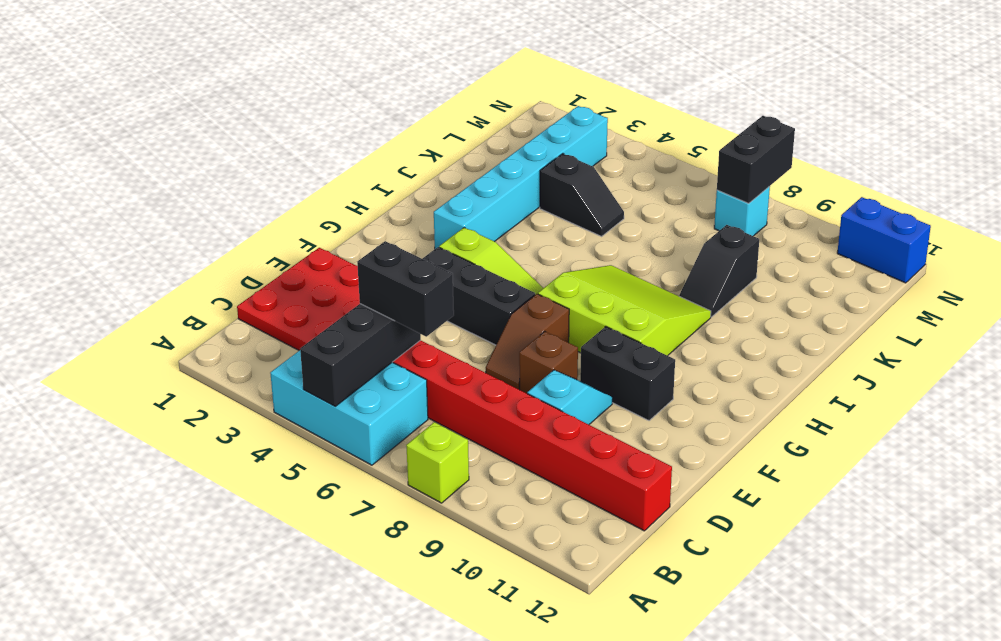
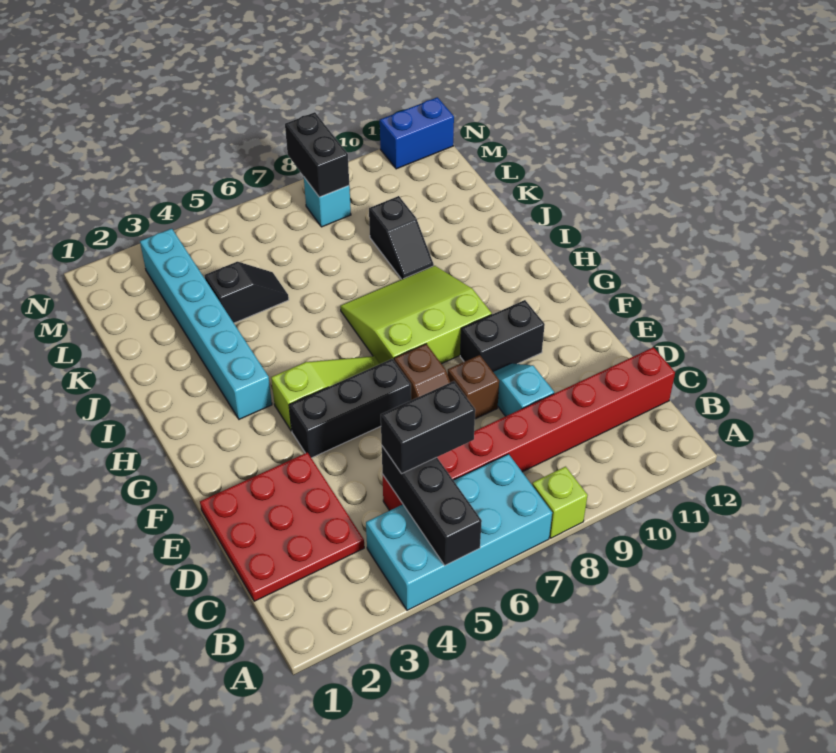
cyan 2x3 brick [270,351,428,465] -> cyan 2x4 brick [366,454,552,610]

